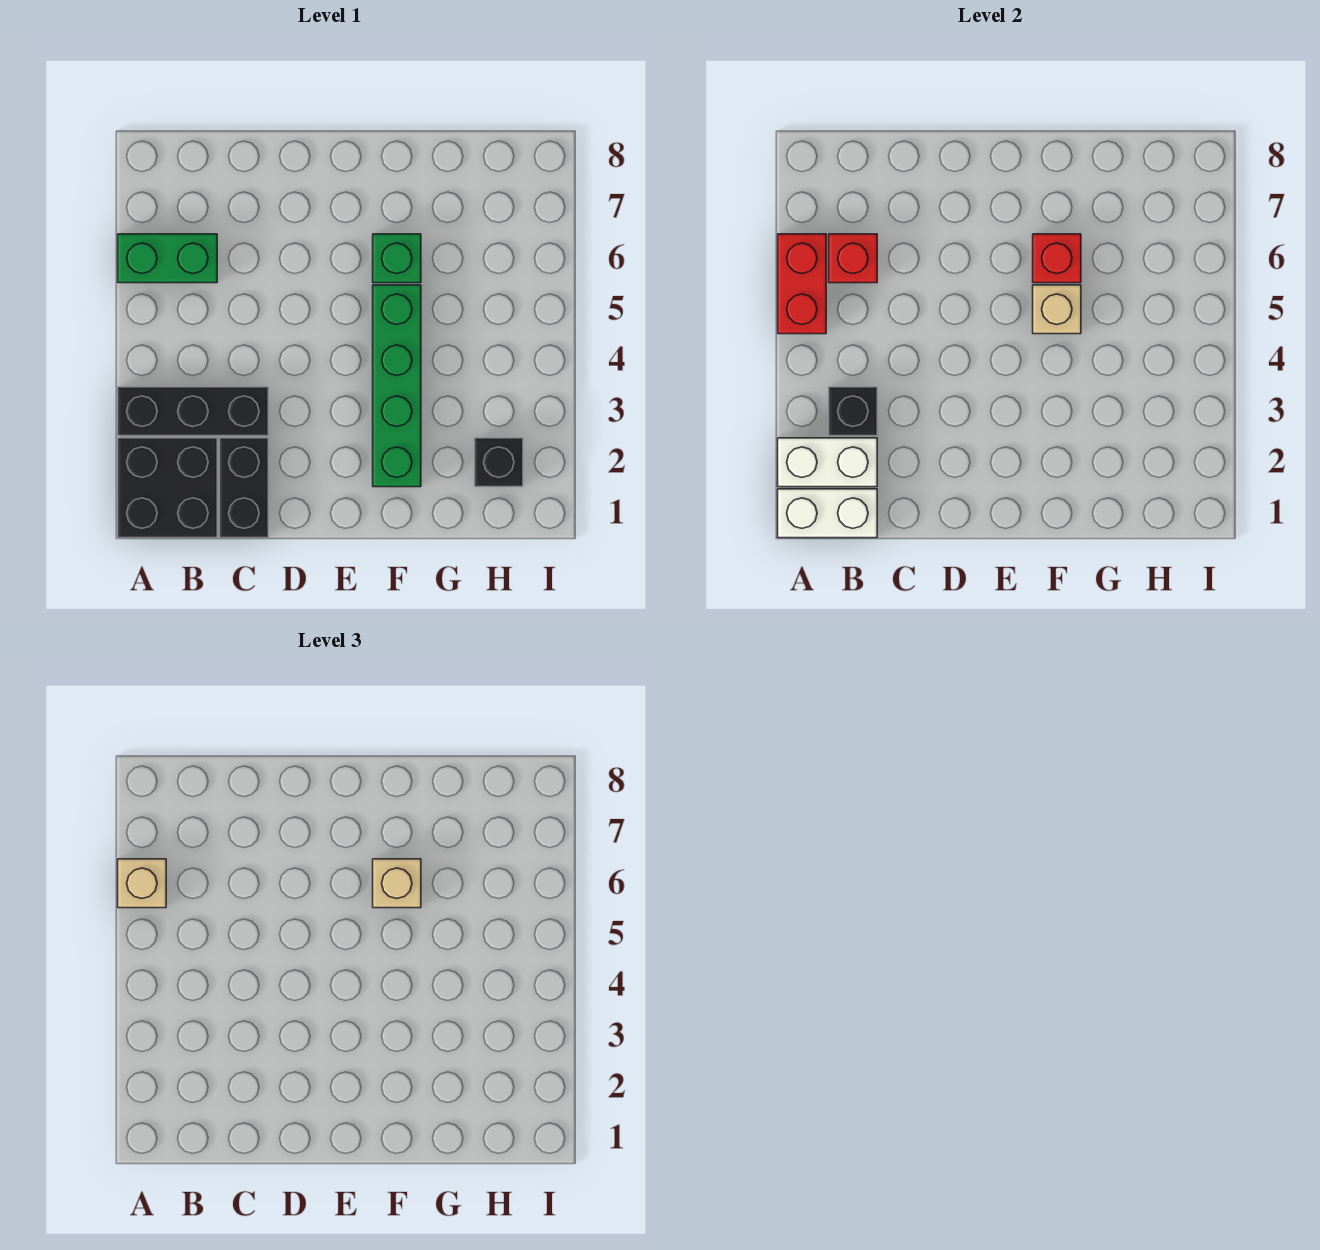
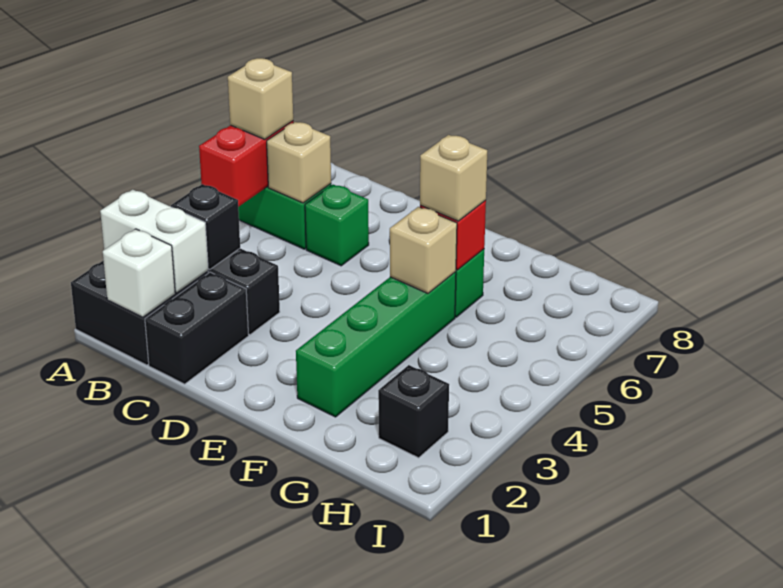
white 1x2 brick [778,489,877,538] -> white 1x1 brick [103,229,175,317]
red 1x1 brick [829,234,877,283] -> tan 1x1 brick [267,122,331,203]
none -> green 1x1 brick [305,185,369,266]

